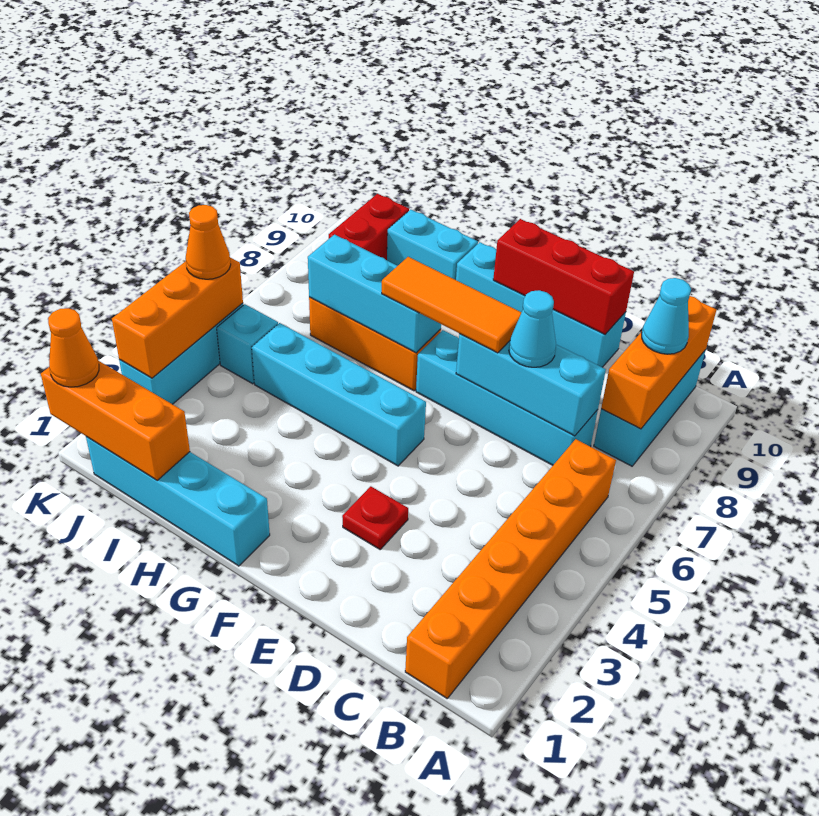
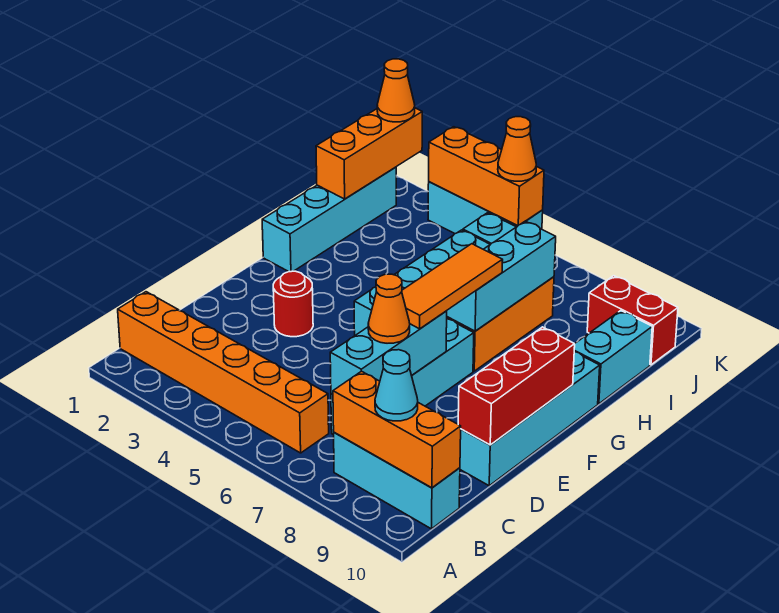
cyan 1x1 cone [509,290,556,367] -> orange 1x1 cone [368,274,410,343]
red 1x1 plate [342,486,408,549] -> red 1x1 round brick [273,271,313,337]

